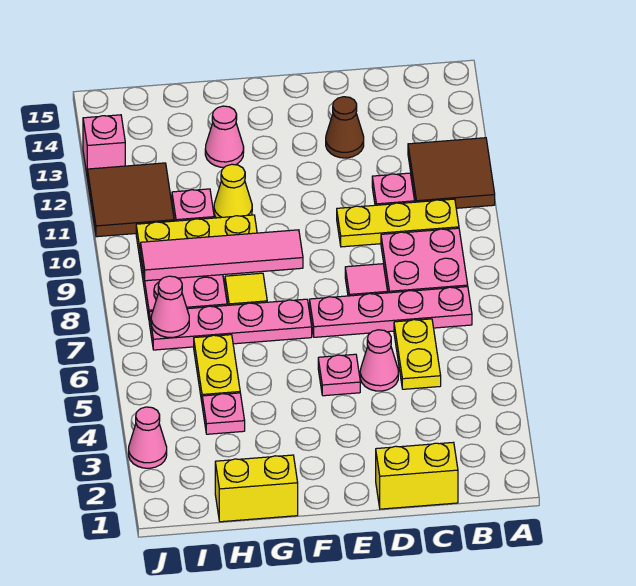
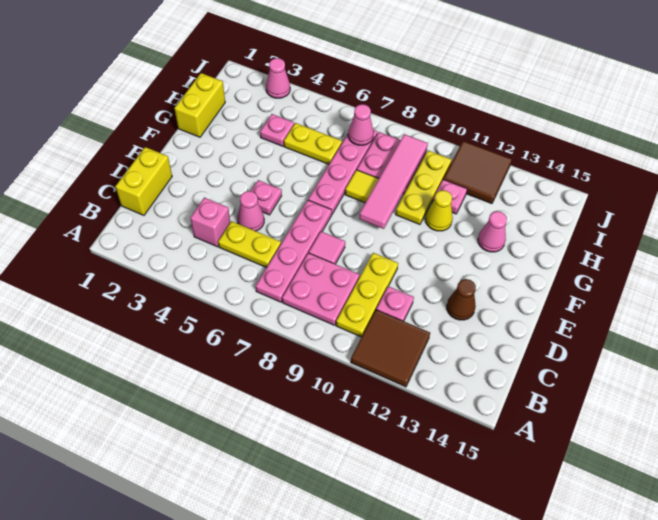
pink 1x1 brick [83,115,125,173] -> pink 1x1 brick moved to [190,198,230,247]

